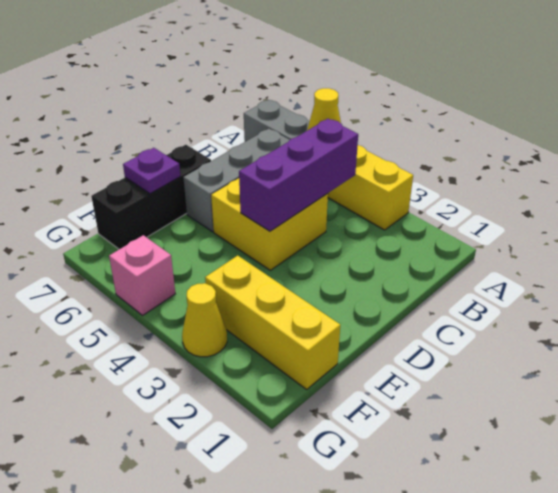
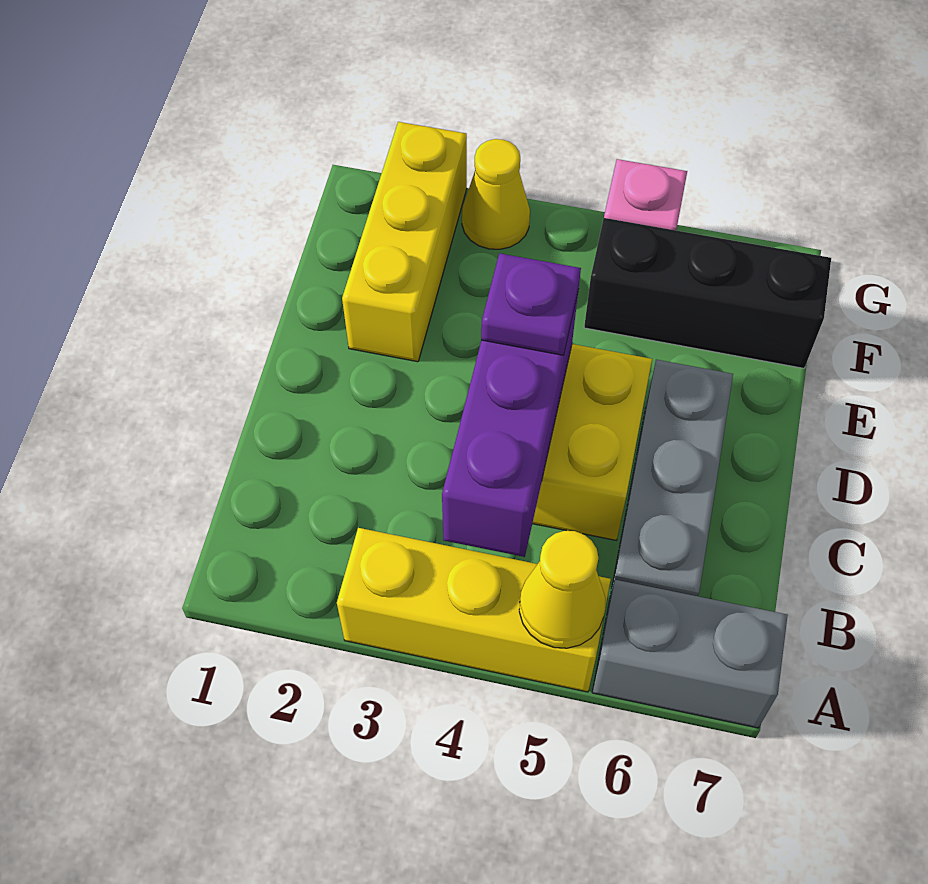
black 1x3 brick [91,145,211,249] -> black 1x3 brick turned to [584,218,831,368]
purple 1x1 plate [123,148,181,194] -> purple 1x1 plate moved to [481,253,581,355]
yellow 1x3 brick [205,255,340,389] -> yellow 1x3 brick turned to [342,122,467,362]

